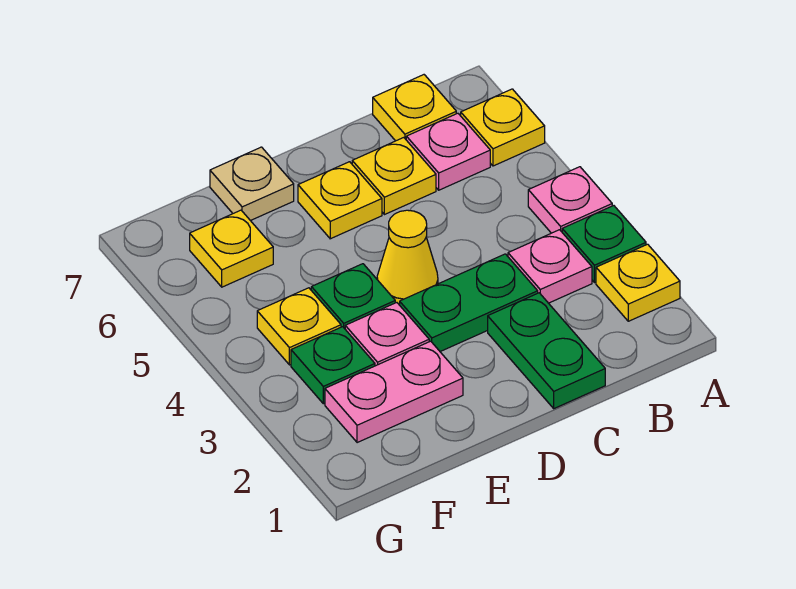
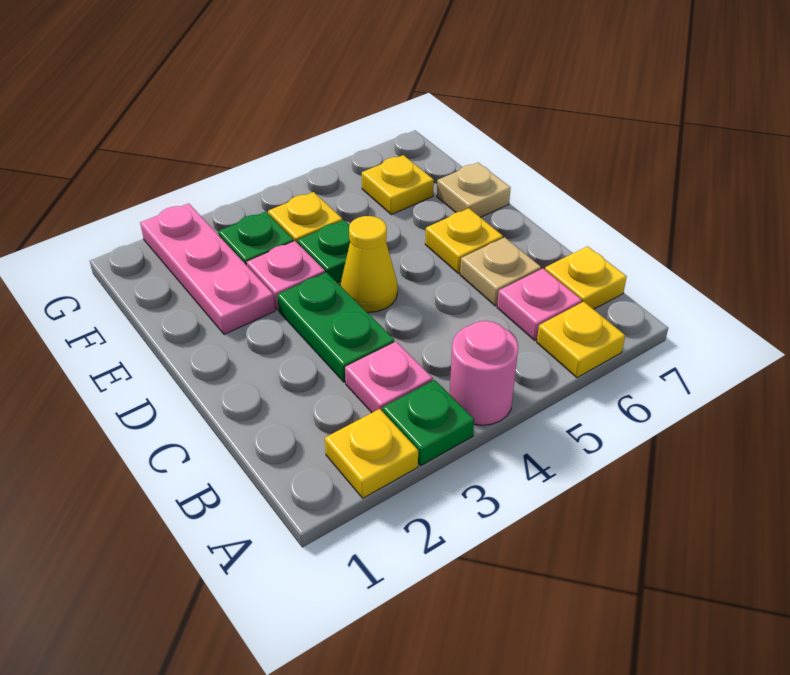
pink 1x1 plate [528,167,612,233] -> pink 1x1 round brick [450,321,518,425]
green 1x2 plate [488,293,605,408] -> none
yellow 1x1 plate [352,138,436,215] -> tan 1x1 plate [460,237,541,306]
pink 1x2 plate [325,341,463,443] -> pink 1x3 plate [140,203,275,334]

